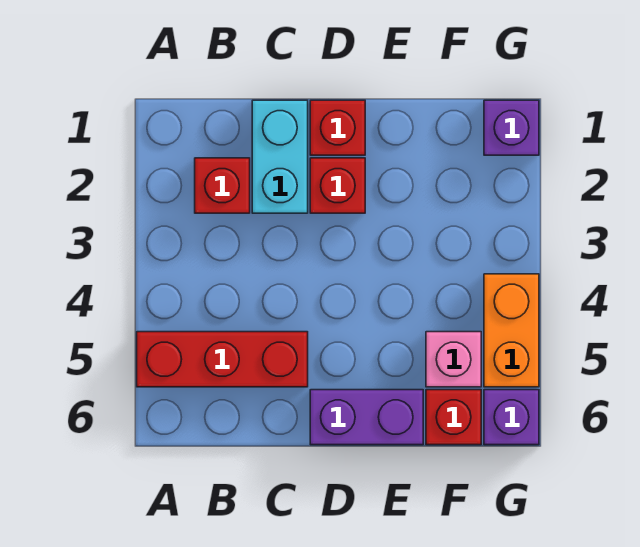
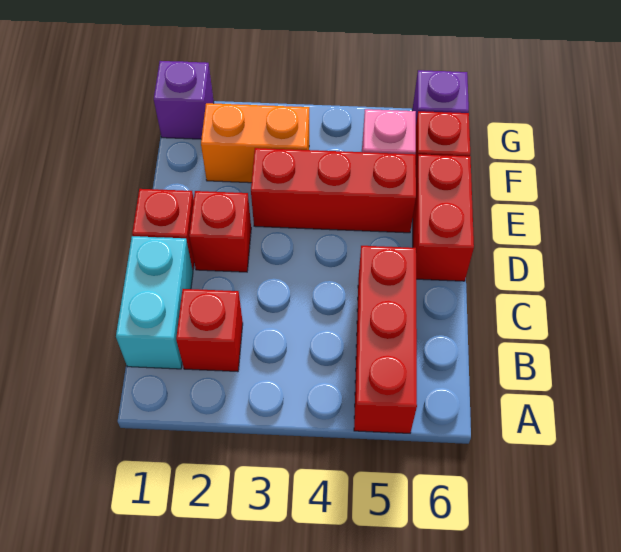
cyan 1x2 brick [252,100,308,213] -> cyan 1x2 brick turned to [116,236,193,369]
purple 1x2 brick [310,390,423,445] -> red 1x2 brick [413,154,474,281]
none -> red 1x3 brick [251,148,416,233]
orange 1x2 brick [484,274,539,387] -> orange 1x2 brick moved to [201,103,309,183]

